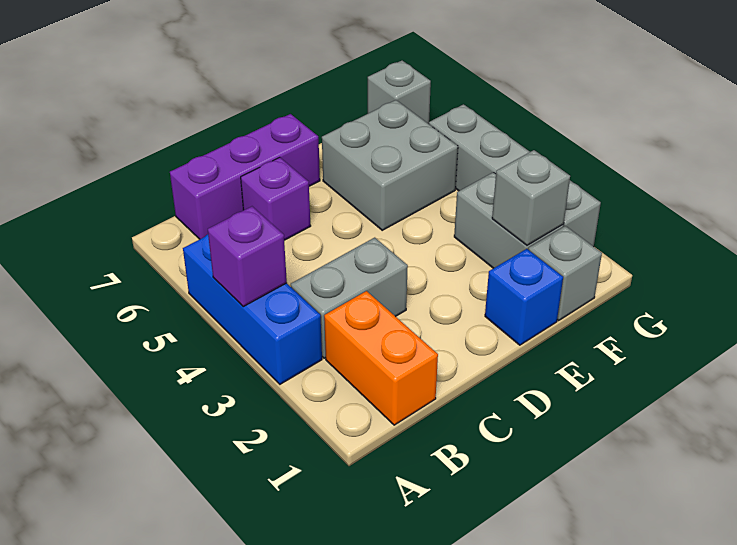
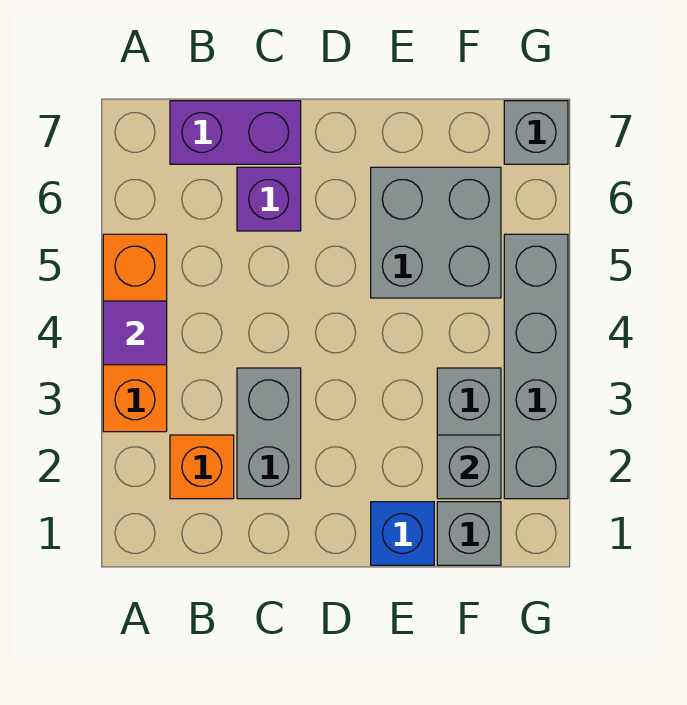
blue 1x3 brick [183,235,322,384] -> orange 1x3 brick [103,234,167,432]
purple 1x1 brick [208,206,287,307] -> purple 1x1 tile [103,301,167,365]
orange 1x2 brick [324,291,438,425] -> orange 1x1 brick [170,435,234,499]
grey 1x2 brick [291,238,408,358] -> grey 1x2 brick turned to [237,368,301,499]
purple 1x3 brick [170,114,320,239] -> purple 1x2 brick [170,101,301,164]

